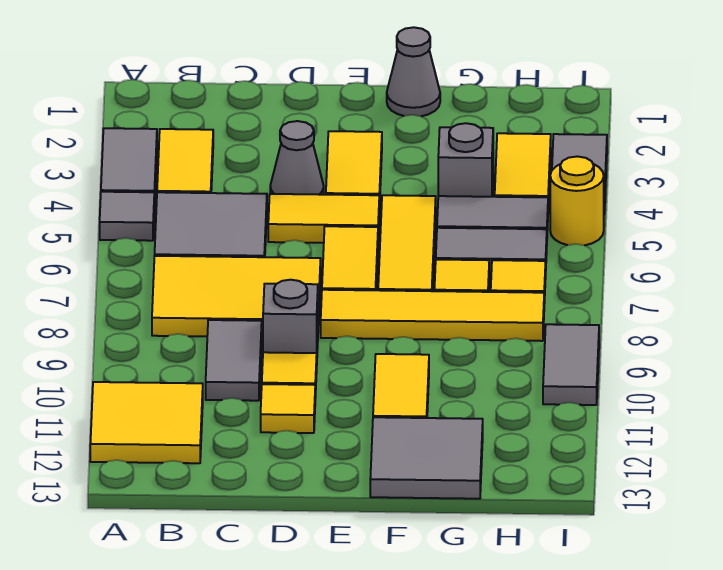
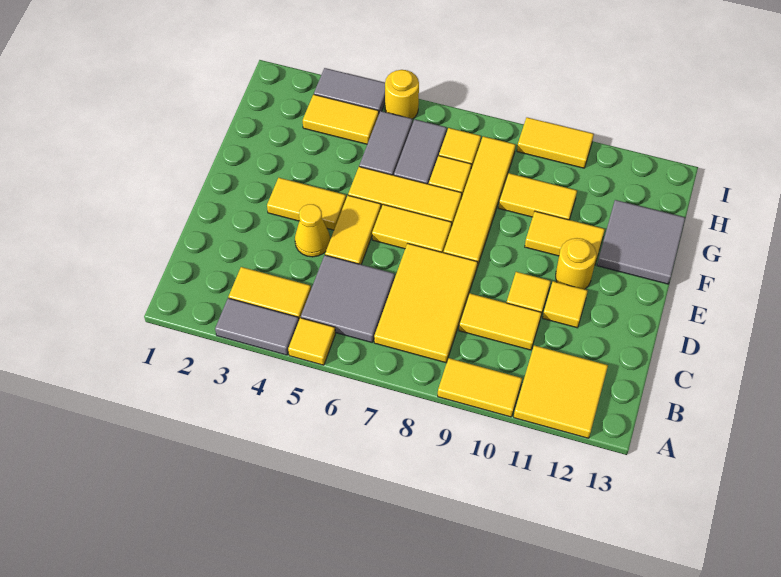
grey 1x1 tile [100,192,154,241] -> yellow 1x1 tile [288,318,335,365]
none -> yellow 1x2 tile [438,358,522,417]
grey 1x2 tile [206,320,262,401] -> yellow 1x2 tile [459,293,542,350]
grey 1x1 cone [270,121,324,195] -> yellow 1x1 cone [295,204,330,257]
grey 1x1 brick [263,280,318,353] -> none
none -> yellow 1x1 round brick [556,238,596,289]
grey 1x1 cone [387,27,440,116] -> none
grey 1x1 brick [438,123,493,197] -> none
none -> yellow 1x2 tile [499,173,577,220]
grey 1x2 tile [543,324,599,405] -> yellow 1x2 tile [517,117,594,168]

